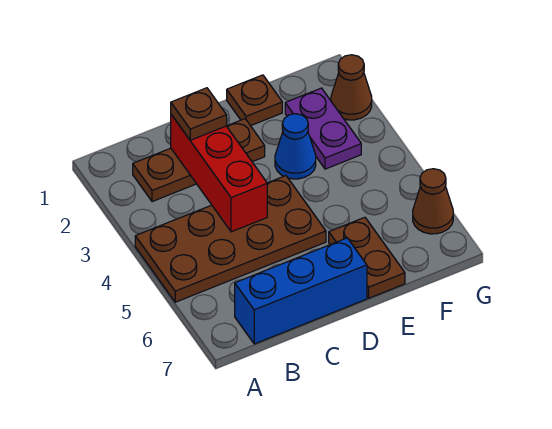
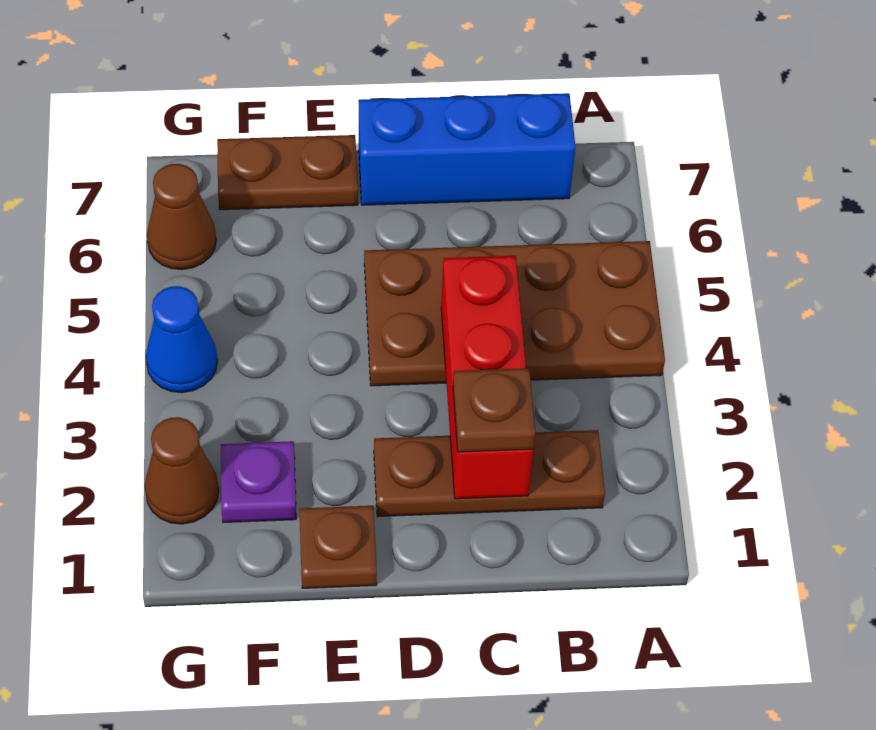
blue 1x1 cone [275,114,316,179] -> blue 1x1 cone moved to [146,286,218,393]
brown 1x2 plate [329,217,405,298] -> brown 1x2 plate turned to [217,135,358,210]
purple 1x2 plate [285,88,361,169] -> purple 1x1 plate [221,441,296,523]

